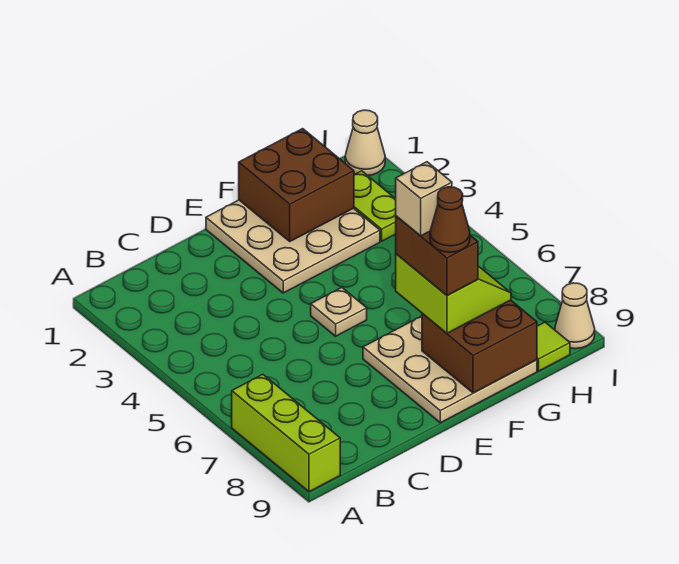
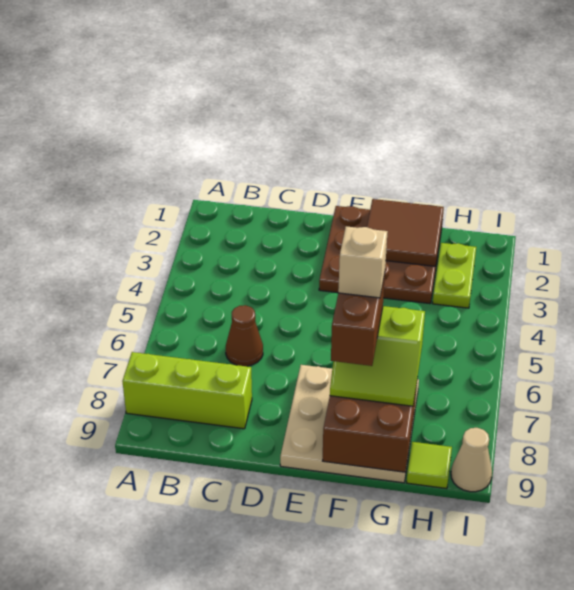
lime 1x3 brick [232,374,340,492] -> lime 1x3 brick turned to [122,352,252,429]
tan 3x3 plate [206,200,380,293] -> brown 3x3 plate [319,206,443,304]
tan 1x1 plate [311,287,367,336] -> none
brown 2x2 brick [239,129,354,241] -> brown 2x2 tile [367,199,444,266]
lime 2x2 slope [396,254,511,333] -> lime 2x2 slope turned to [330,306,425,406]
brown 1x1 cone [430,187,470,252] -> brown 1x1 cone moved to [226,305,263,366]
tan 1x1 cone [345,110,385,175] -> none

